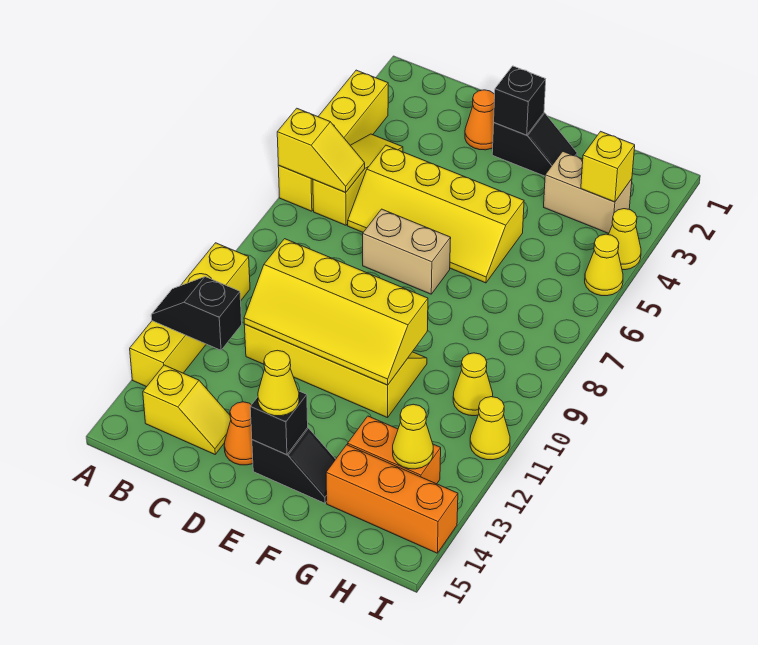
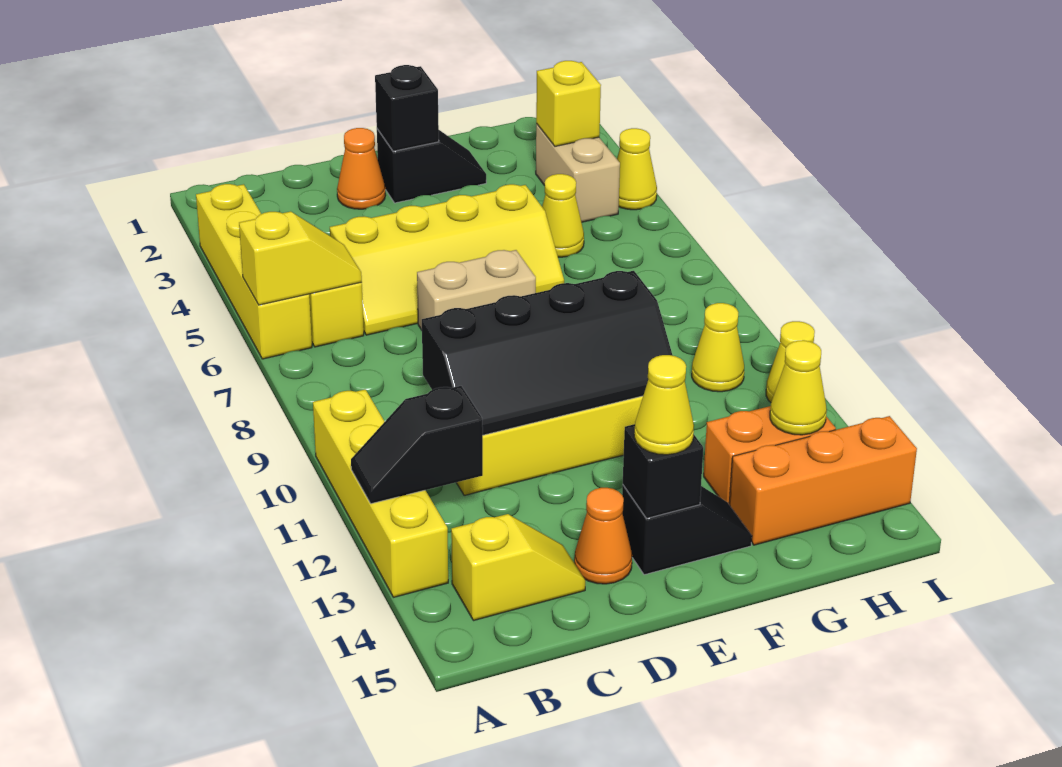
yellow 2x4 slope [244,239,428,385] -> black 2x4 slope [422,271,673,435]
tan 1x2 brick [544,152,632,233] -> tan 1x2 brick turned to [536,124,620,222]
yellow 1x1 cone [585,234,623,296] -> yellow 1x1 cone moved to [542,174,584,257]

